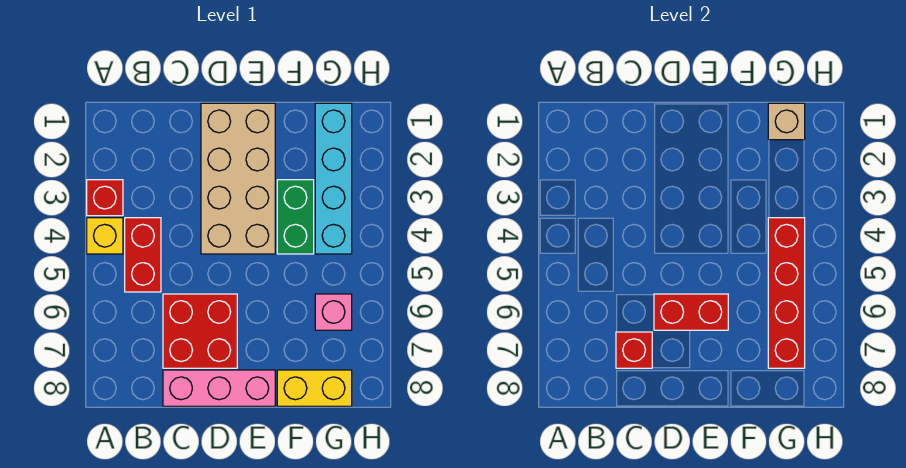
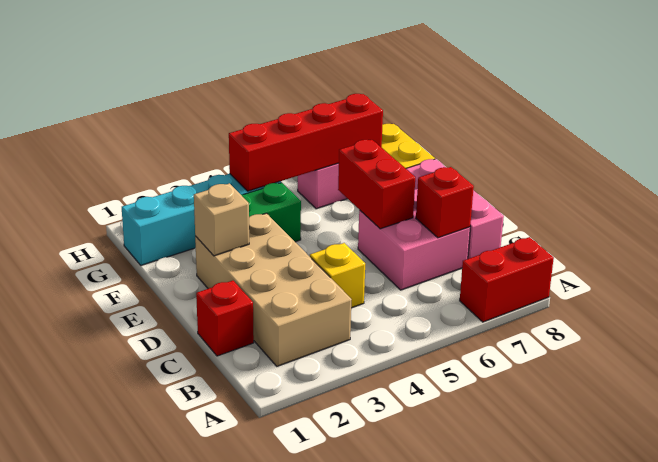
red 1x1 brick [87,180,123,216] -> red 1x1 brick moved to [196,281,254,356]
yellow 1x1 brick [87,218,123,254] -> yellow 1x1 brick moved to [310,243,365,308]
red 1x2 brick [125,218,161,292] -> red 1x2 brick moved to [460,237,554,322]
red 2x2 brick [163,294,237,368] -> pink 2x2 brick [358,189,470,290]
tan 2x4 brick [201,103,275,254] -> tan 2x4 brick turned to [195,213,352,366]
tan 1x1 brick [768,103,805,140] -> tan 1x1 brick moved to [194,183,249,256]

